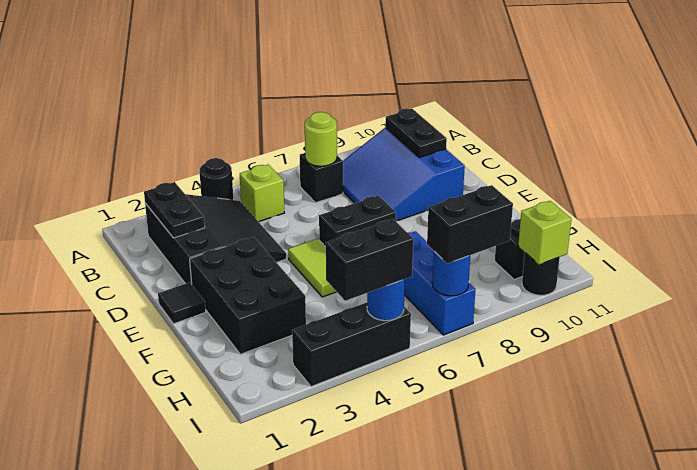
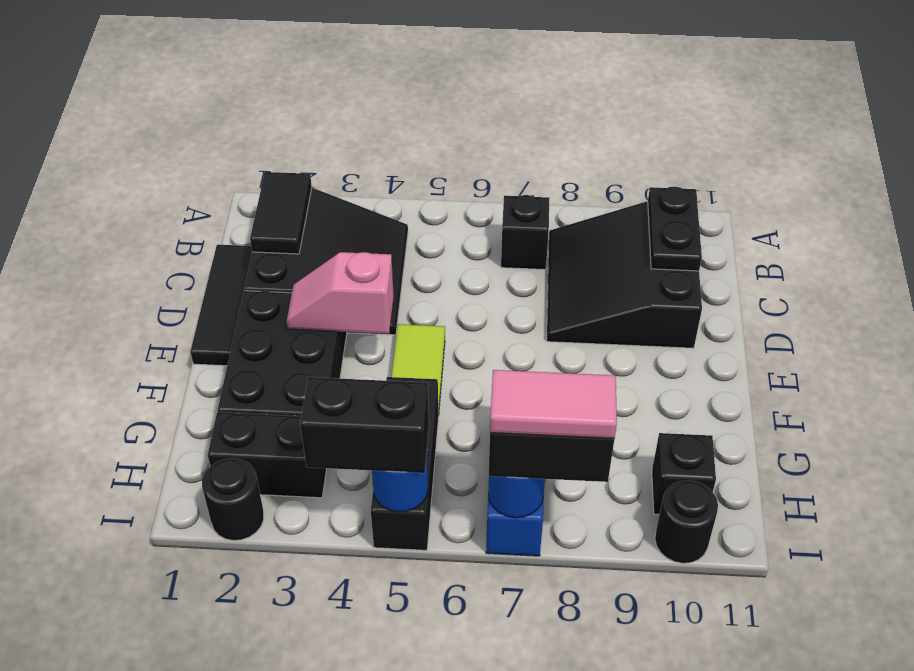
black 1x1 round brick [199,158,233,200] -> black 1x1 round brick moved to [202,458,264,541]
black 1x2 plate [144,182,205,238] -> black 1x2 tile [250,172,312,254]
lime 1x1 brick [240,164,284,222] -> none
lime 1x1 round brick [305,112,337,166] -> none
blue 3x3 slope [343,128,465,221] -> black 3x3 slope [547,201,702,348]
black 1x1 tile [158,282,206,324] -> black 1x3 tile [191,245,252,366]
none -> pink 1x2 slope [286,252,394,334]
black 1x2 brick [319,195,396,247] -> black 1x2 brick moved to [208,412,327,498]
black 1x3 brick [292,303,411,387] -> black 1x3 brick turned to [371,377,438,550]
none -> pink 1x2 tile [490,370,617,438]
lime 1x1 brick [518,201,571,265] -> none

